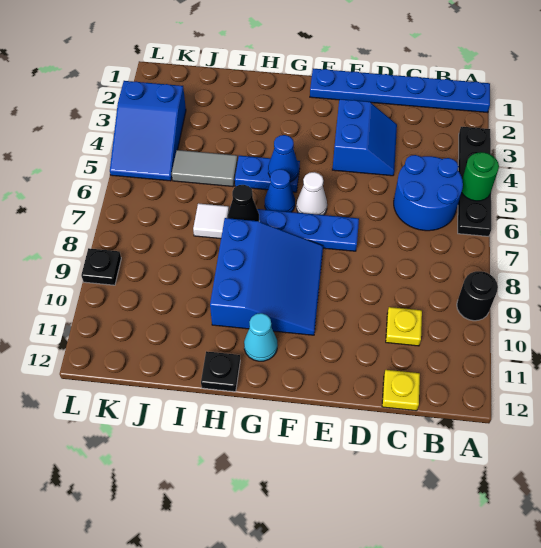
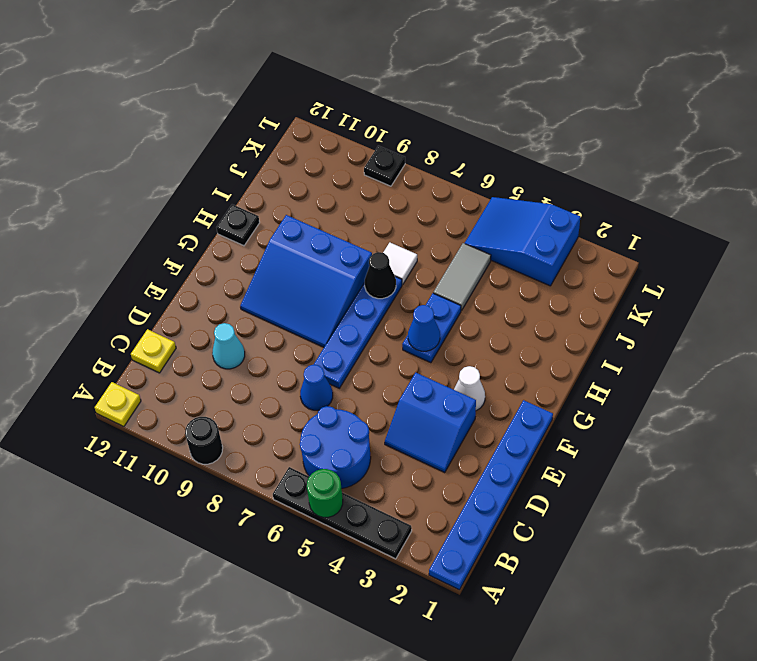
yellow 1x1 plate [386,307,422,346] -> yellow 1x1 plate moved to [95,382,141,427]
white 1x1 cone [297,172,327,215] -> white 1x1 cone moved to [454,366,485,411]
blue 1x1 cone [265,169,295,212] -> blue 1x1 cone moved to [300,364,333,410]
cyan 1x1 cone [244,313,278,361] -> cyan 1x1 cone moved to [212,323,245,369]

